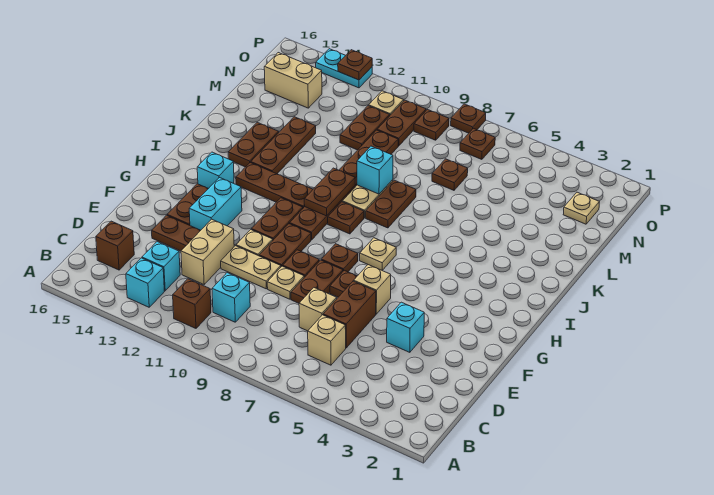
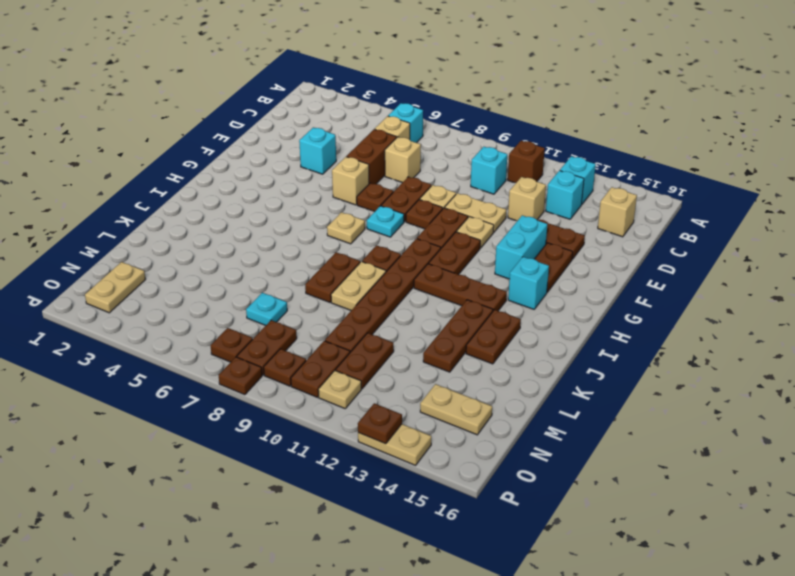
brown 1x1 brick [96,221,134,270] -> tan 1x1 brick [598,187,637,237]
tan 1x2 brick [181,219,234,284] -> tan 1x1 brick [508,177,546,221]
brown 1x1 plate [321,244,358,272] -> cyan 1x1 plate [367,206,404,237]
brown 1x2 plate [304,168,355,216] -> brown 1x2 plate moved to [237,320,297,375]
cyan 1x1 brick [357,146,393,194] -> cyan 1x1 brick moved to [388,103,423,143]
brown 1x1 plate [432,159,468,190] -> cyan 1x1 plate [246,293,287,325]
tan 1x1 plate [563,192,599,224] -> tan 1x2 plate [85,262,146,313]
tan 1x2 brick [264,53,322,108] -> tan 1x2 plate [420,384,492,435]
cyan 1x2 plate [316,49,372,88] -> tan 1x2 plate [358,424,431,465]

